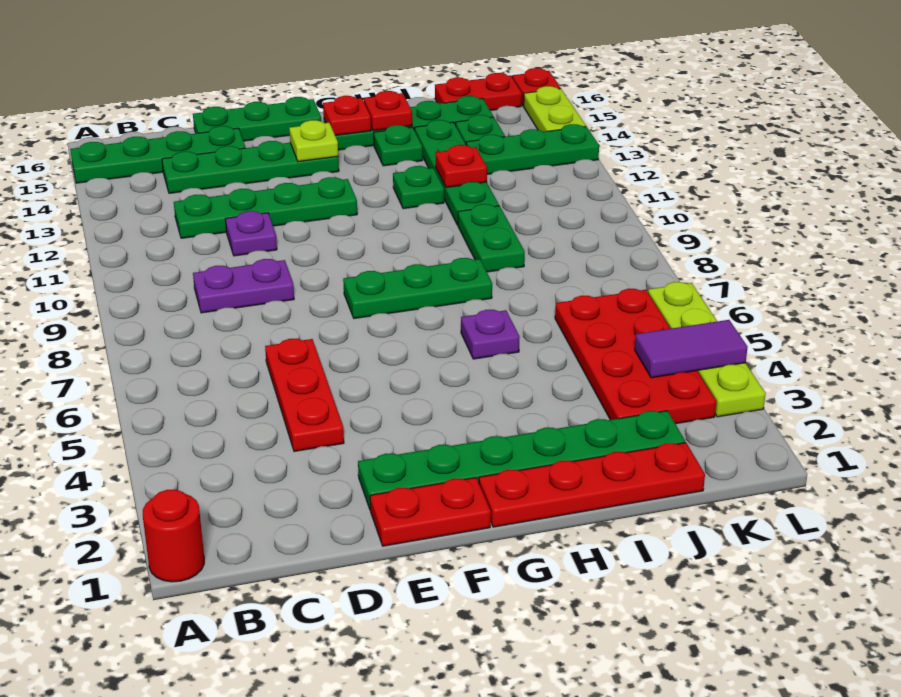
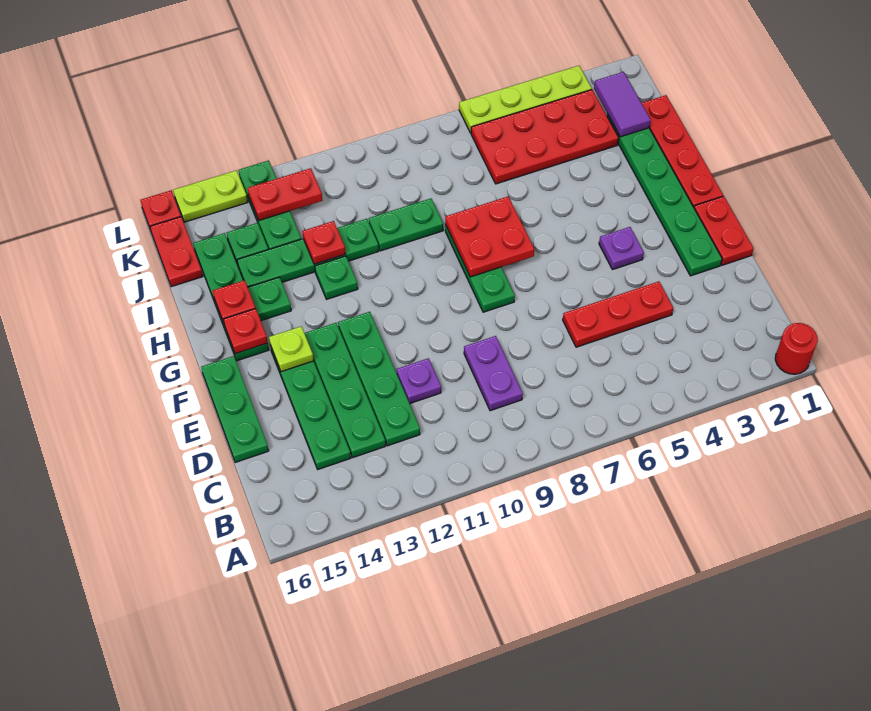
green 1x4 plate [70,126,245,183] -> green 1x4 plate moved to [305,323,386,457]
none -> red 2x2 plate [445,197,534,277]
purple 1x1 plate [461,310,520,359] -> purple 1x1 plate moved to [599,227,644,270]
purple 1x2 tile [635,320,748,378] -> purple 1x2 tile moved to [594,72,651,137]
none -> red 1x2 plate [248,168,322,220]

